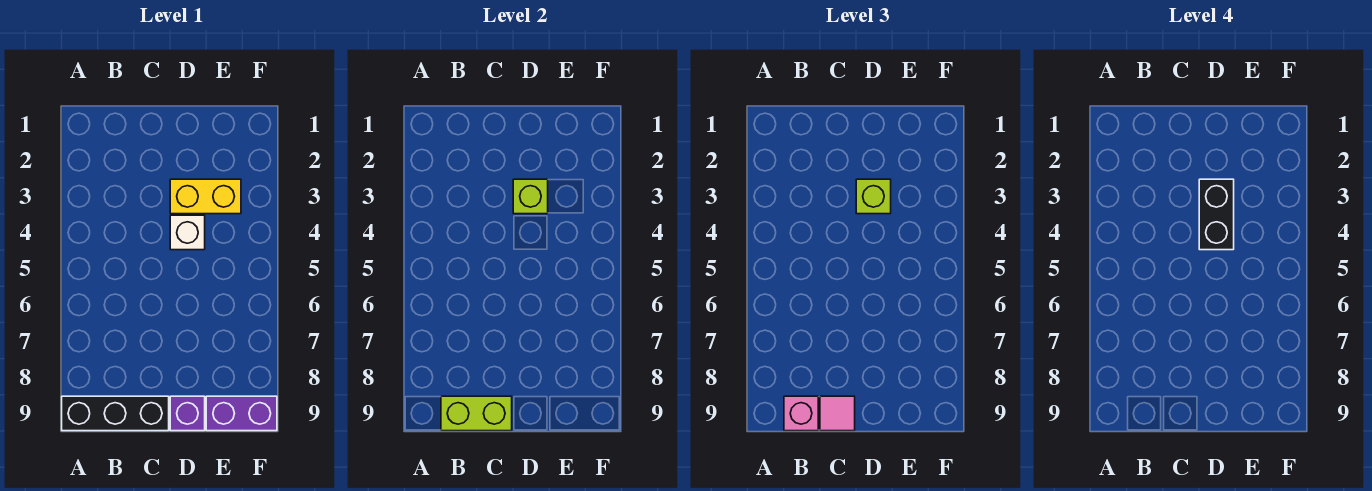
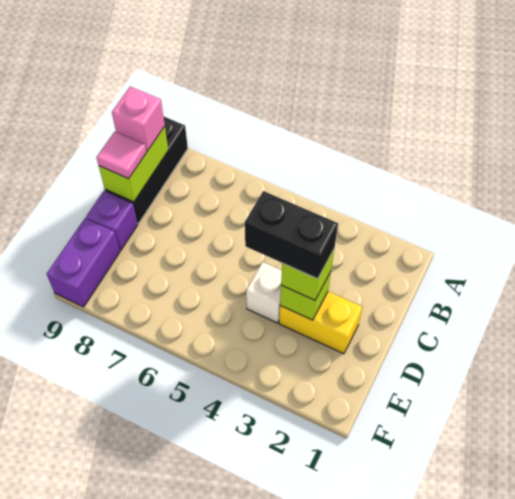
yellow 1x2 brick [170,179,241,214] -> yellow 1x2 brick turned to [279,291,362,354]

